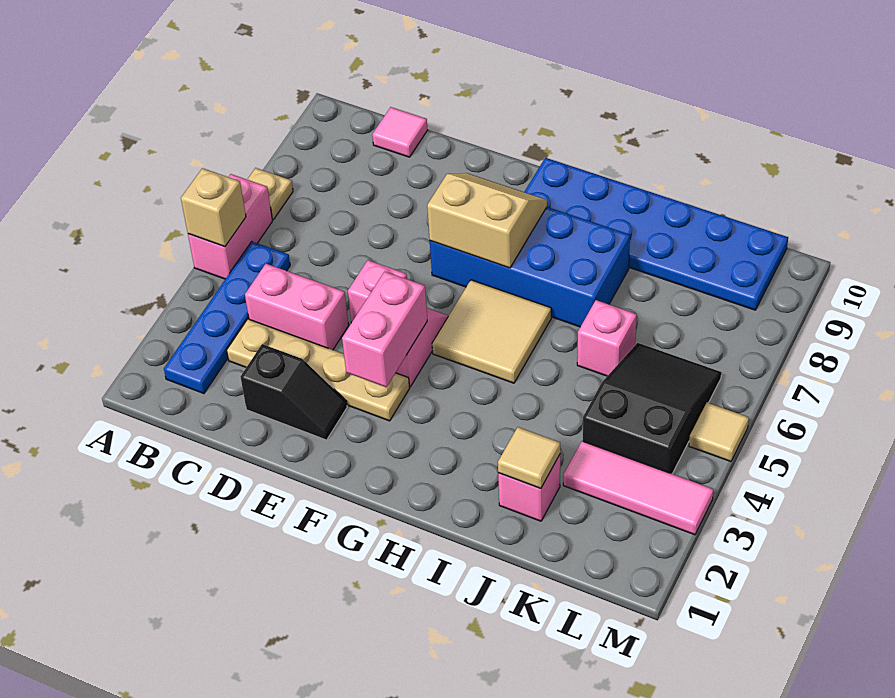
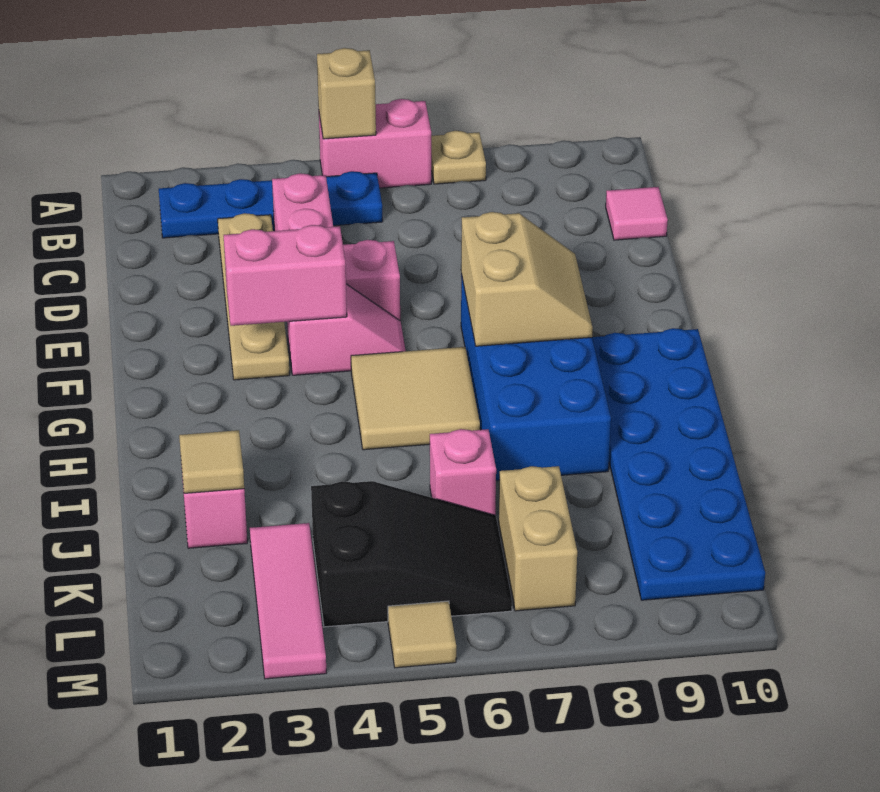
black 1x2 slope [241,344,347,440] -> none
none -> tan 1x2 brick [499,466,577,611]

